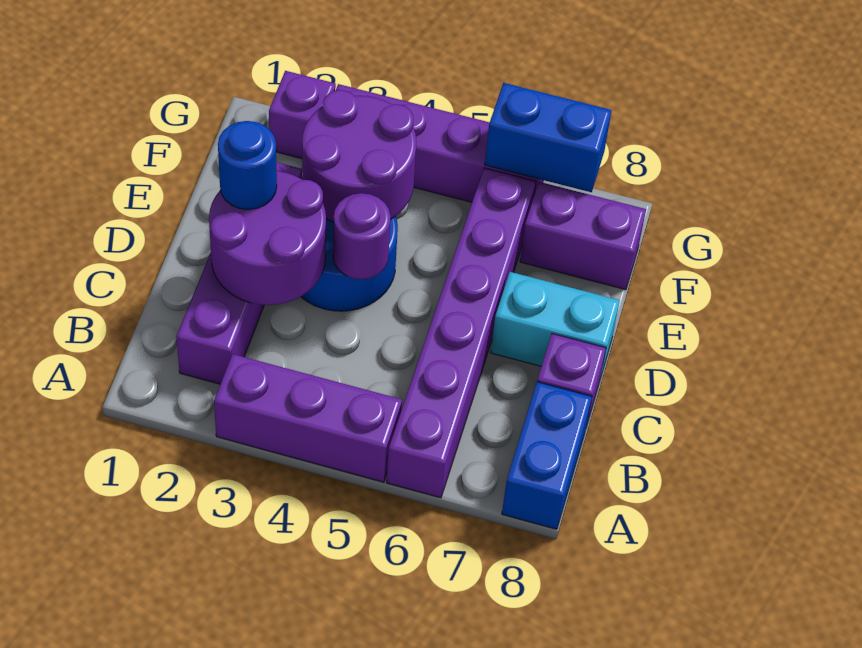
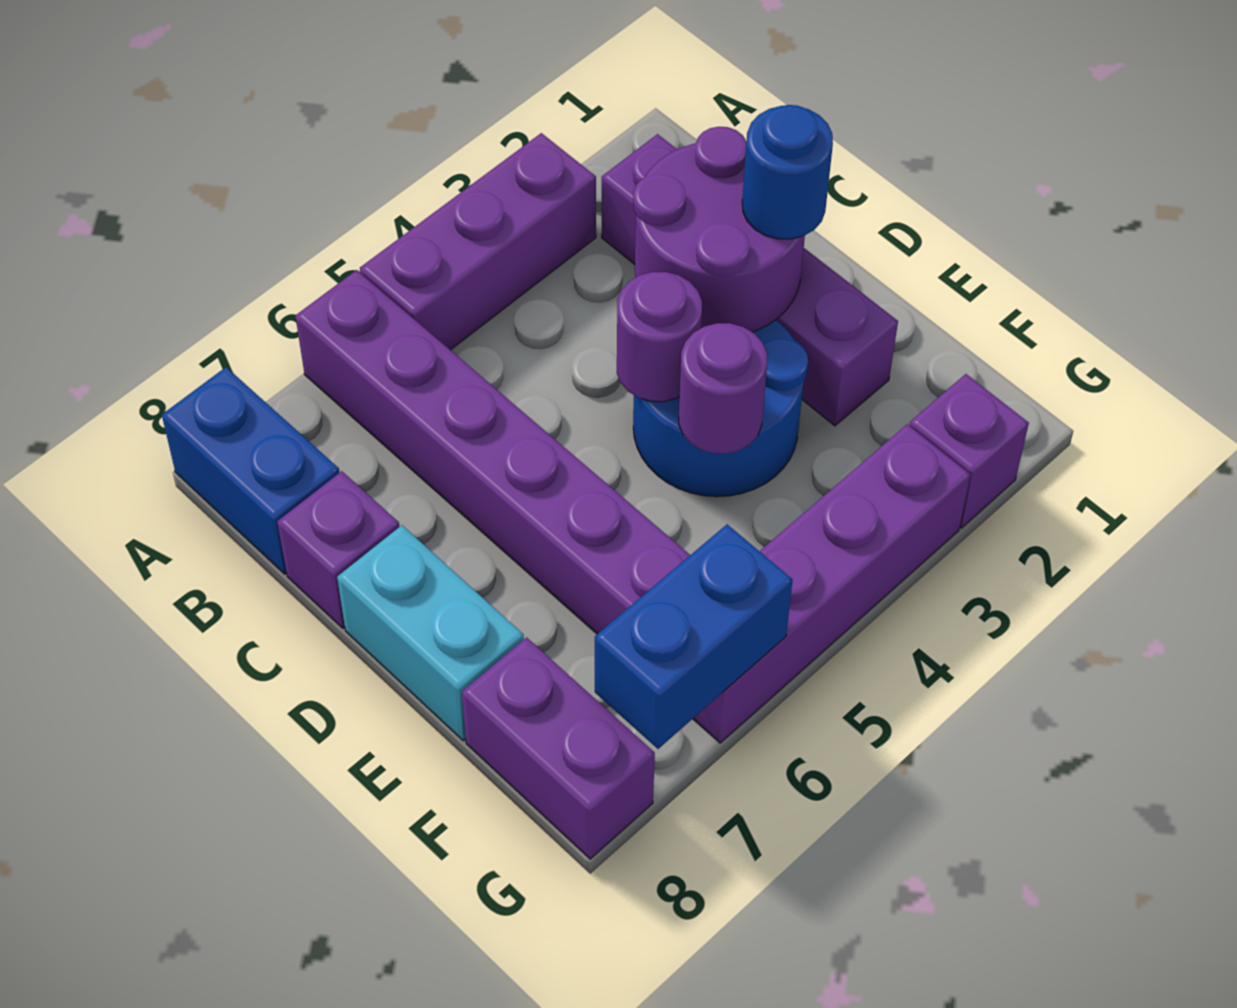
cyan 1x2 brick [491,272,620,382] -> cyan 1x2 brick turned to [337,525,524,741]
purple 2x2 round brick [302,90,416,222] -> purple 1x1 round brick [679,323,767,454]
purple 1x2 brick [520,182,646,290] -> purple 1x2 brick turned to [462,637,655,859]

